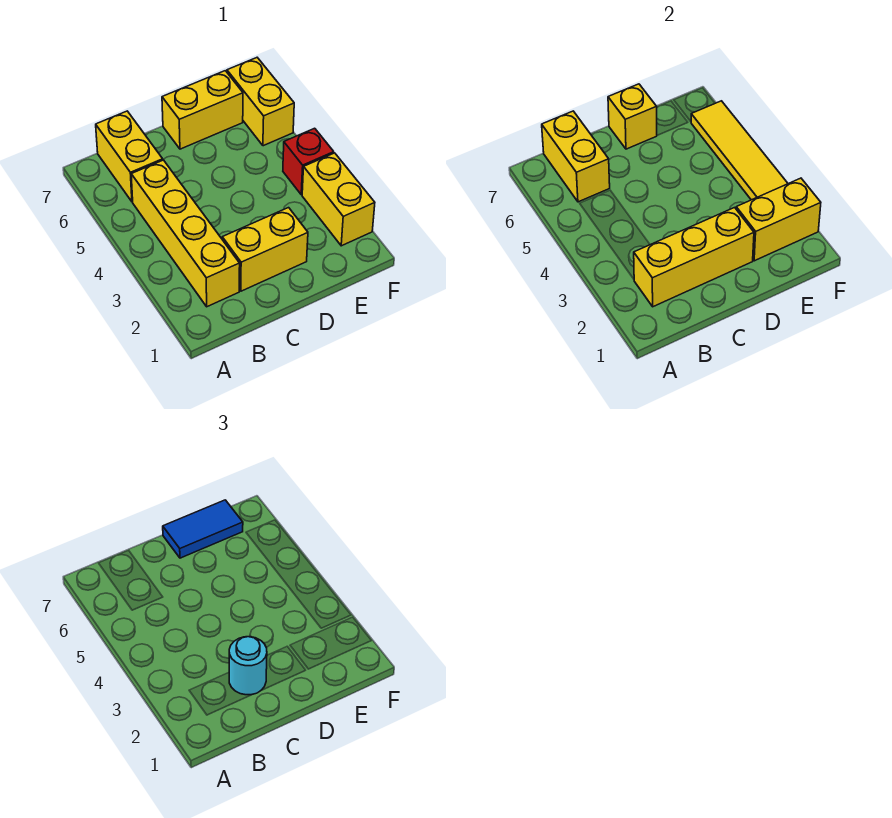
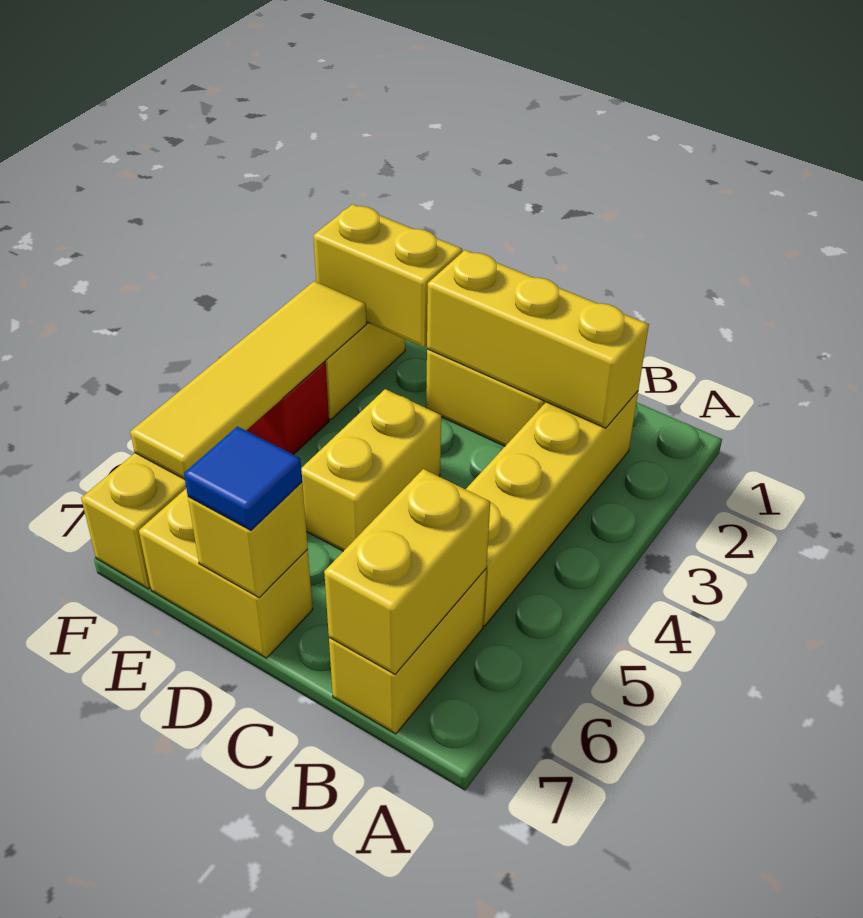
cyan 1x1 round brick [229,637,267,695] -> none
none -> yellow 1x2 brick [301,389,441,551]
blue 1x2 tile [163,500,243,558] -> blue 1x1 tile [184,426,302,530]

